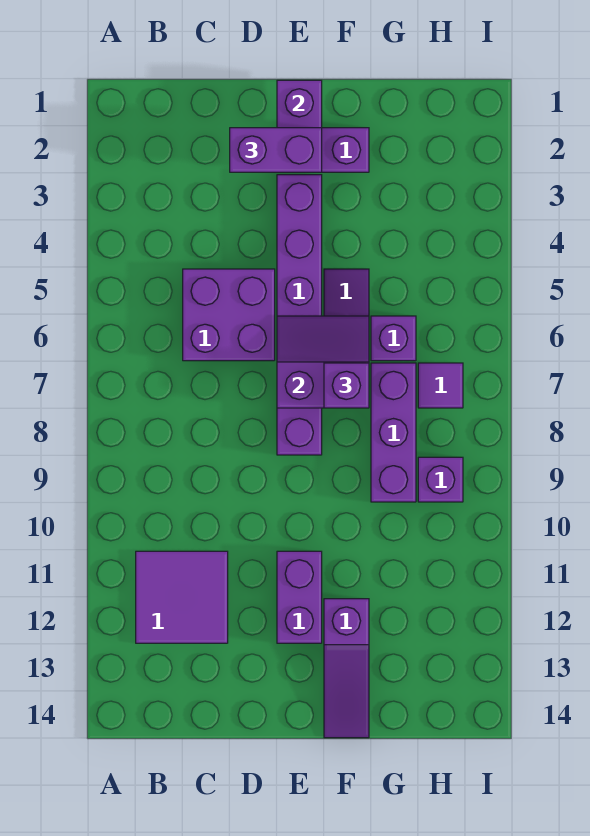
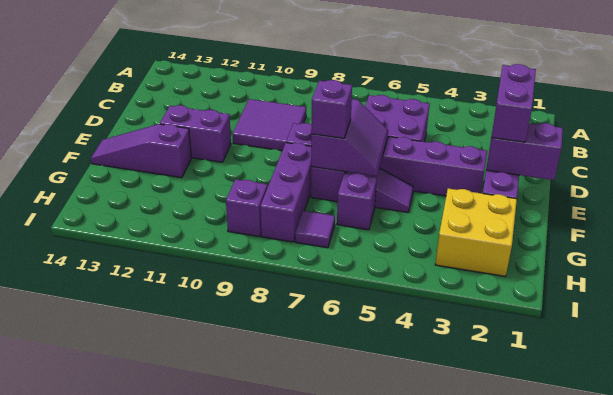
purple 2x2 tile [136,551,228,643] -> purple 2x2 tile moved to [233,99,306,151]
none -> yellow 2x2 brick [435,188,517,277]
purple 1x3 brick [371,363,416,502] -> purple 1x3 brick turned to [260,143,311,242]

